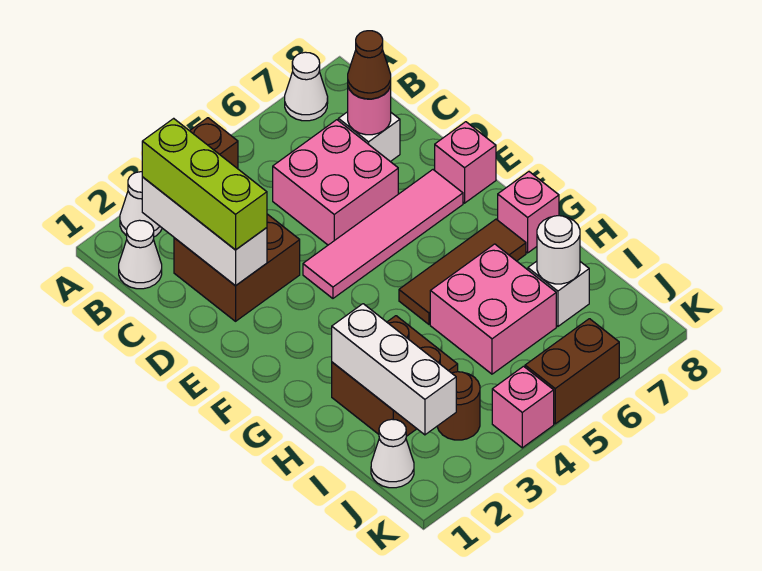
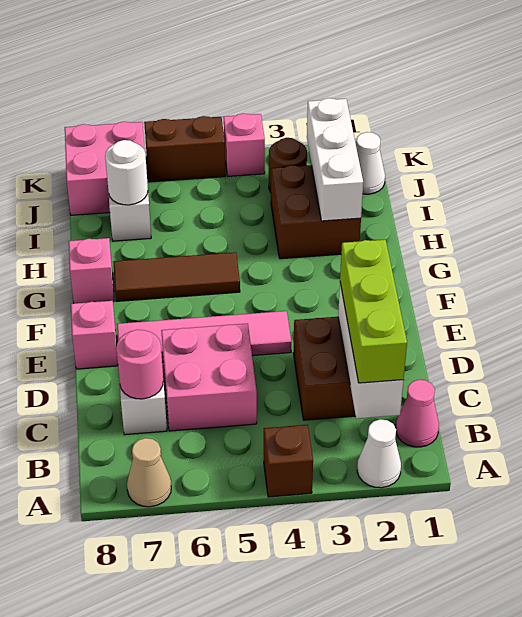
white 1x1 cone [285,52,328,121] -> tan 1x1 cone [127,438,171,507]
white 1x1 cone [119,220,162,289] -> pink 1x1 cone [396,380,439,447]
brown 1x1 cone [348,31,391,99] -> none
pink 2x2 brick [430,244,556,374] -> pink 2x2 brick moved to [65,122,145,215]

